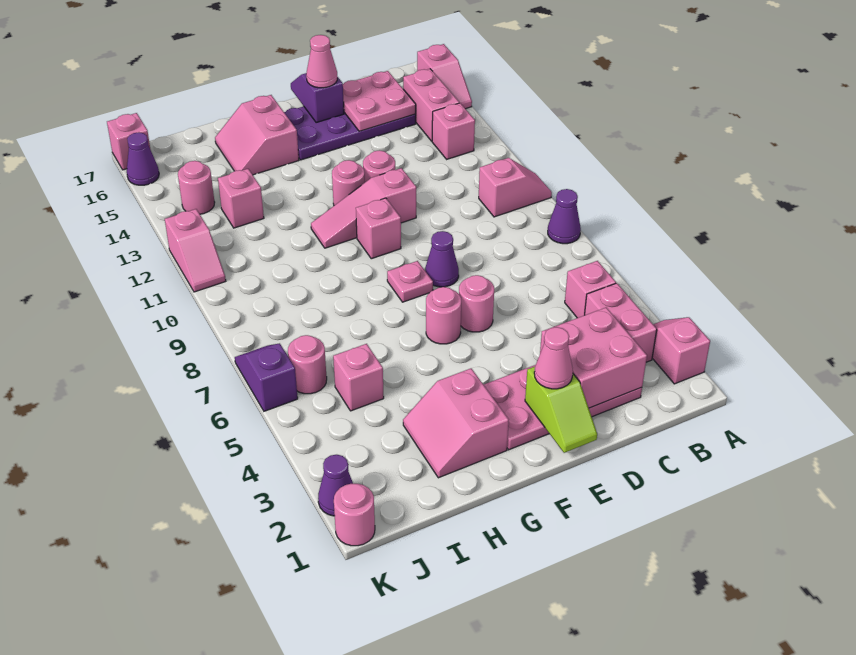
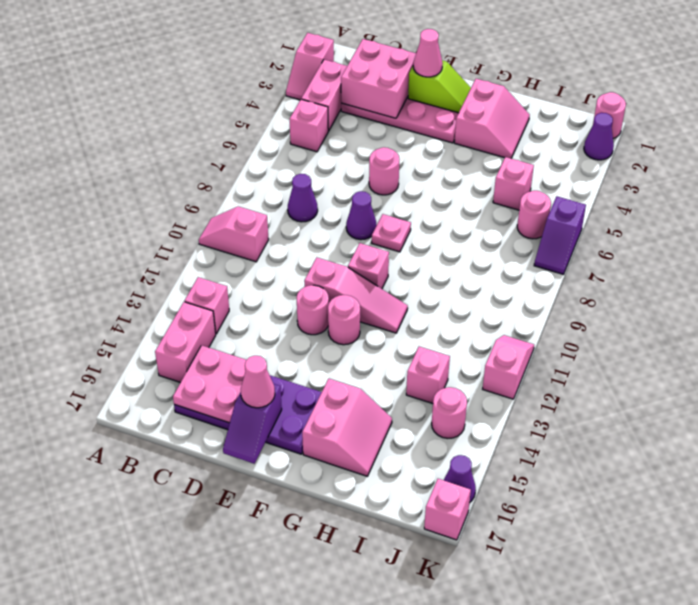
purple 1x1 cone [548,189,581,244] -> purple 1x1 cone moved to [288,174,318,222]
pink 1x2 slope [417,44,472,109] -> none
lime 1x2 slope [525,367,597,453] -> lime 1x2 slope turned to [408,60,471,113]
pink 1x1 round brick [426,287,461,344] -> none

